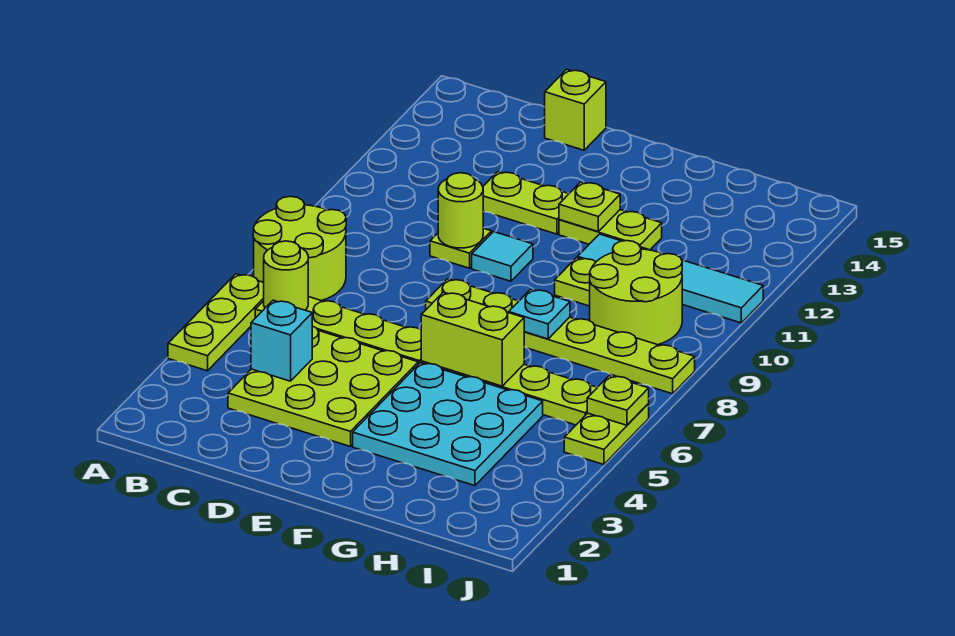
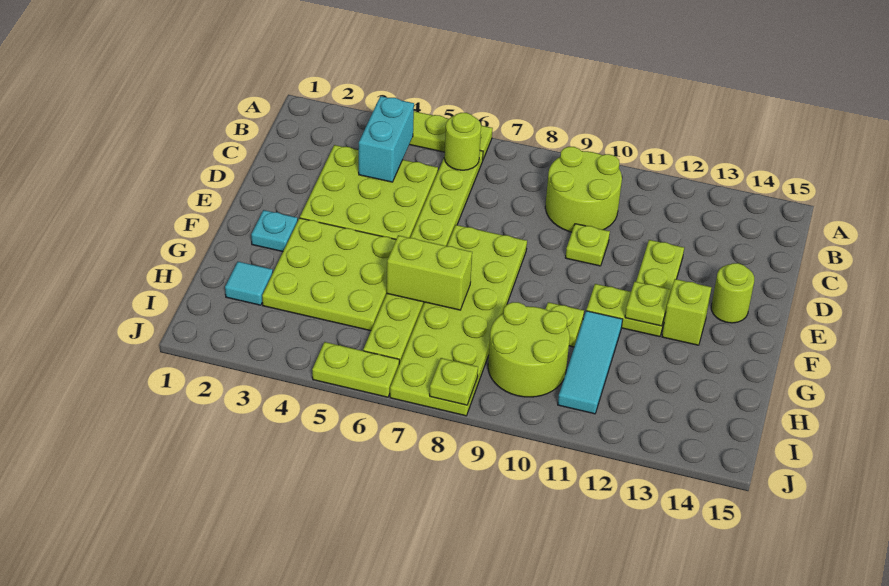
lime 2x2 round brick [253,196,346,301] -> lime 2x2 round brick moved to [545,147,622,232]
cyan 1x1 brick [251,300,312,381] -> cyan 1x2 brick [359,96,414,182]
lime 1x1 round brick [438,173,484,248] -> lime 1x1 round brick moved to [711,263,754,323]
lime 1x1 brick [545,69,606,150] -> lime 1x1 brick moved to [662,279,712,345]
lime 1x6 plate [426,279,695,394] -> lime 2x6 plate [390,225,527,416]
cyan 1x1 tile [472,232,533,281] -> cyan 1x1 tile moved to [225,262,273,305]
cyan 3x3 plate [353,363,543,486] -> lime 3x3 plate [262,218,396,331]
lime 1x2 brick [421,292,524,386] -> lime 1x2 brick turned to [387,235,472,310]
lime 1x2 plate [559,210,662,250] -> lime 1x2 plate turned to [586,284,666,337]
cyan 1x1 plate [509,289,570,339] -> cyan 1x1 plate moved to [251,210,298,252]
cyan 1x4 tile [578,234,763,323] -> cyan 1x3 tile [558,311,623,414]
lime 1x1 plate [587,376,649,425] -> lime 1x1 plate moved to [430,358,478,405]

